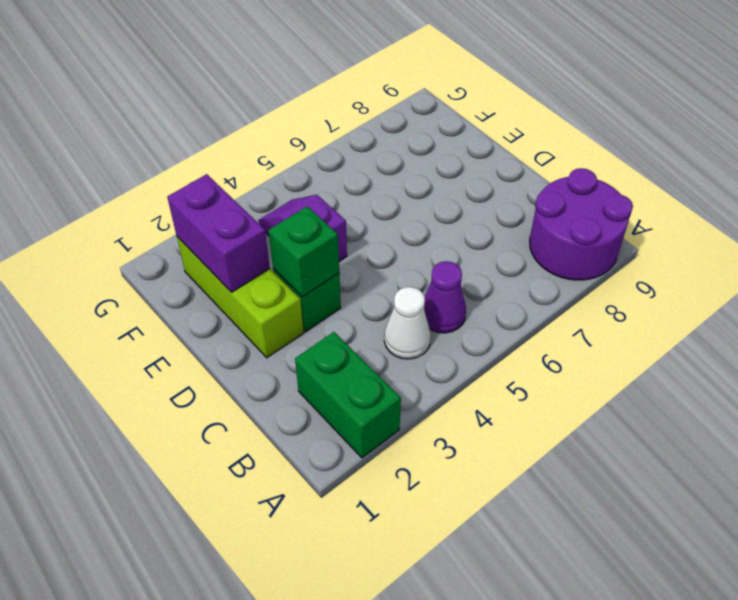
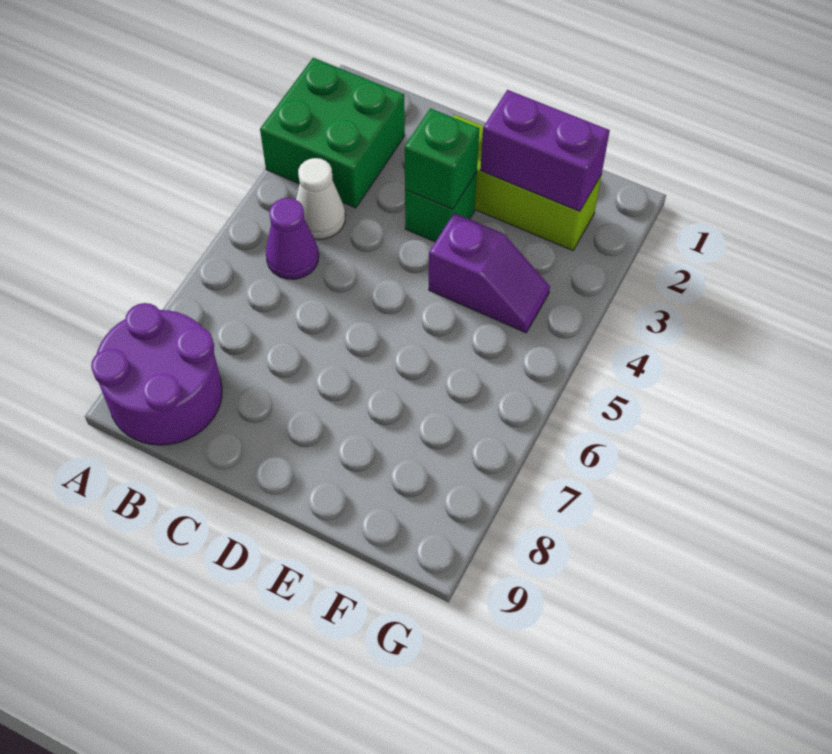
green 1x2 brick [295,332,401,458] -> green 2x2 brick [260,58,405,208]

